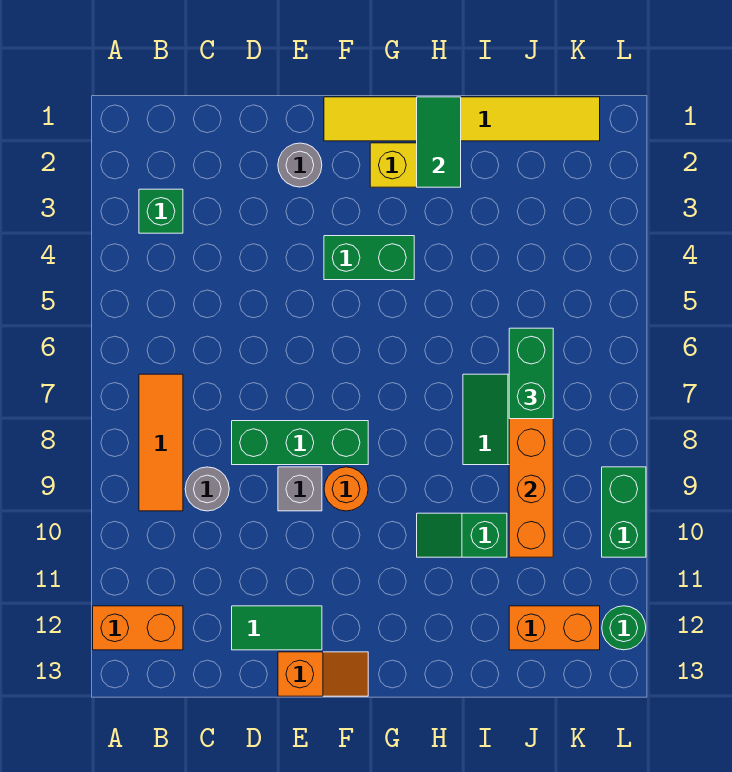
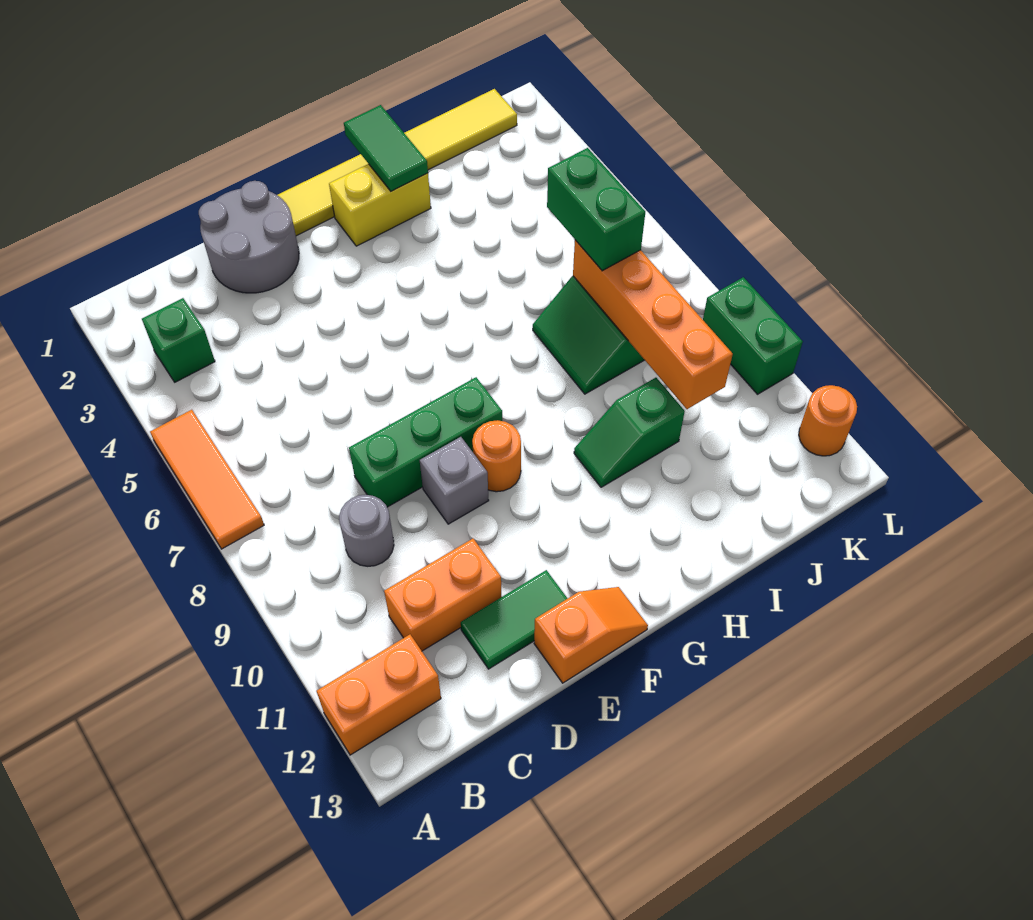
orange 1x3 tile [139,374,183,511] -> orange 1x3 tile moved to [150,410,264,549]
grey 1x1 round brick [278,143,322,187] -> grey 2x2 round brick [199,181,299,293]
green 1x2 brick [324,236,414,280] -> none
orange 1x2 brick [509,606,600,650] -> orange 1x2 brick moved to [384,539,502,651]
green 1x1 round brick [602,606,646,650] -> orange 1x1 round brick [799,385,857,456]

